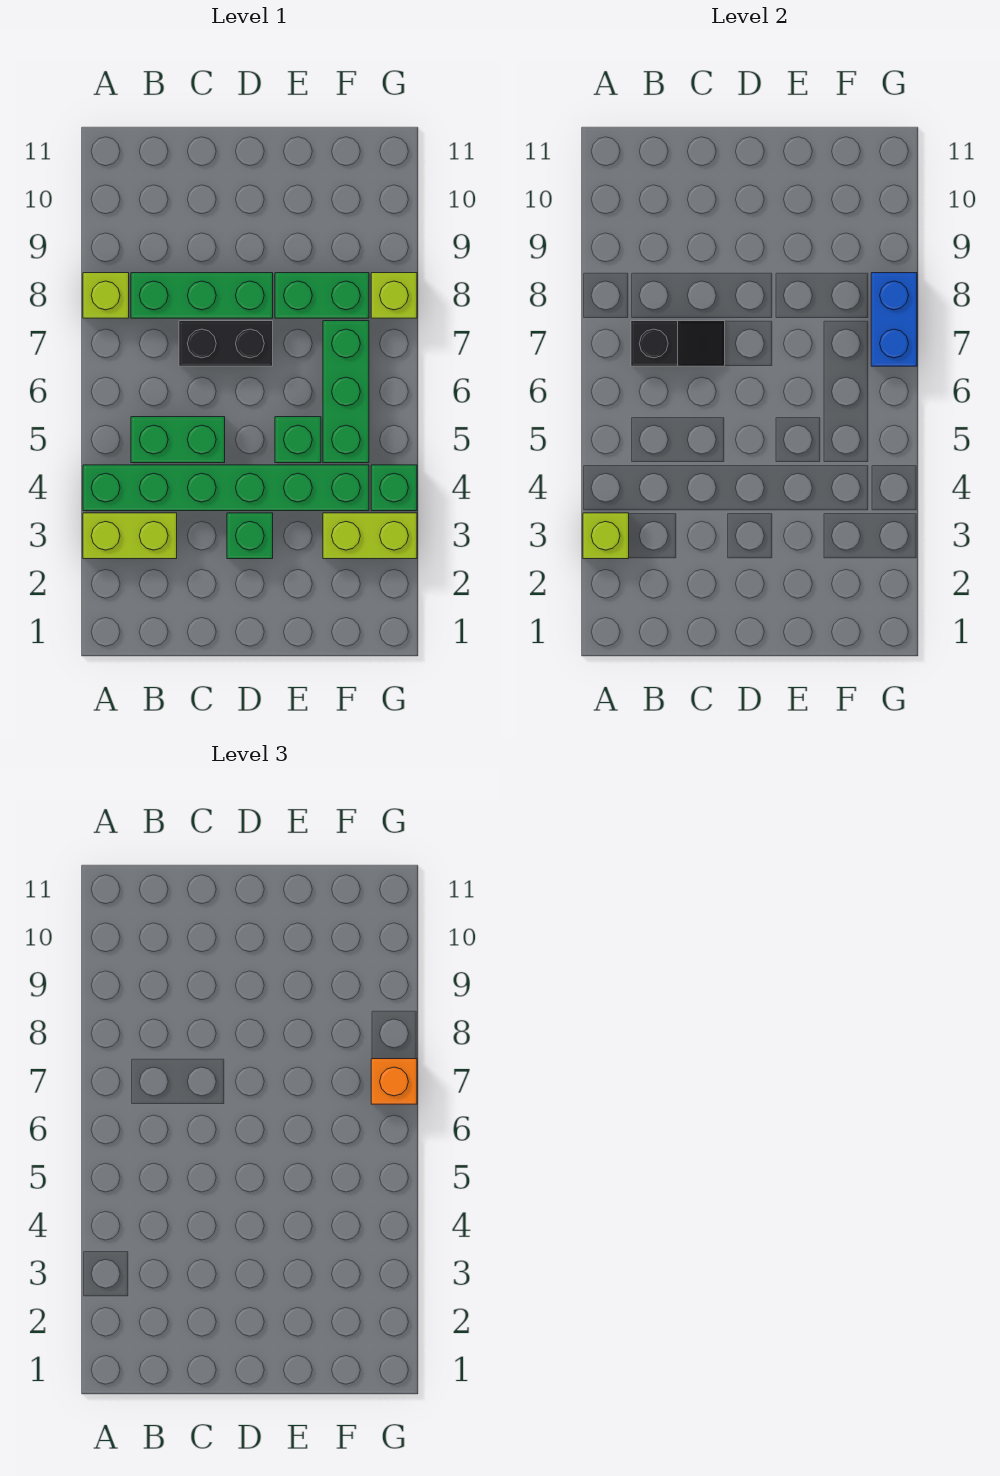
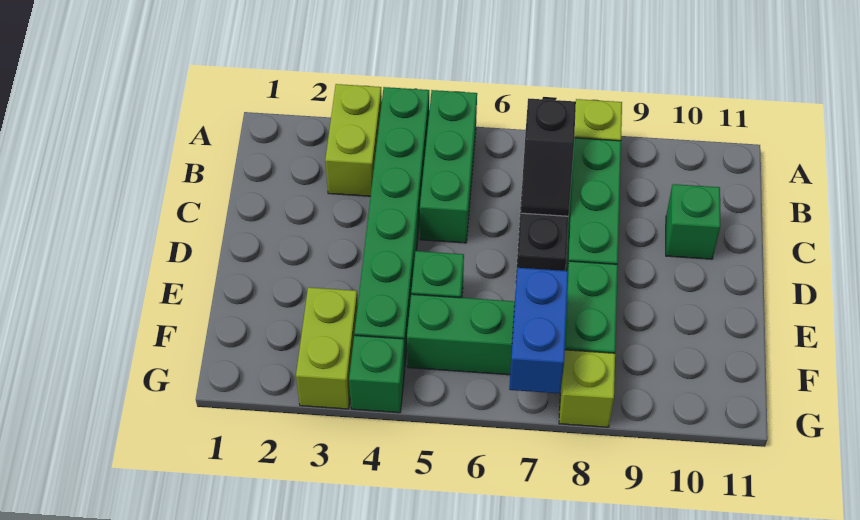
lime 1x1 brick [583,513,629,559] -> none
green 1x2 brick [131,417,225,463] -> green 1x3 brick [420,90,477,243]
green 1x1 brick [227,513,273,559] -> green 1x1 brick moved to [666,184,720,259]
blue 1x2 brick [871,273,917,366] -> blue 1x2 brick turned to [509,268,568,394]
orange 1x1 brick [371,1059,417,1104] -> none

